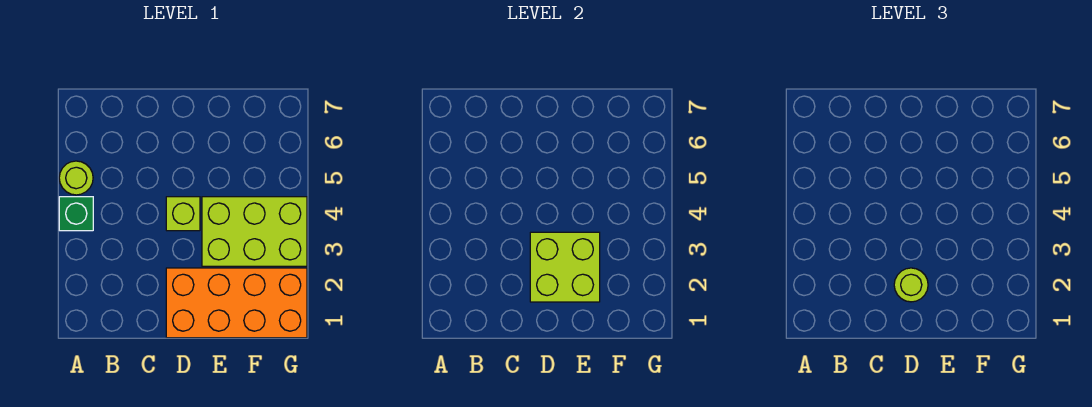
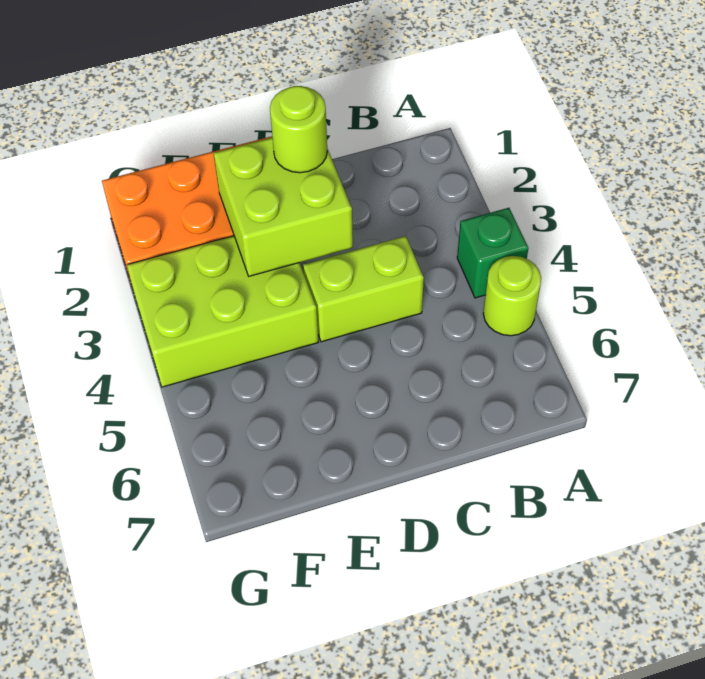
lime 1x1 brick [166,197,200,231] -> lime 1x2 brick [303,236,424,342]

